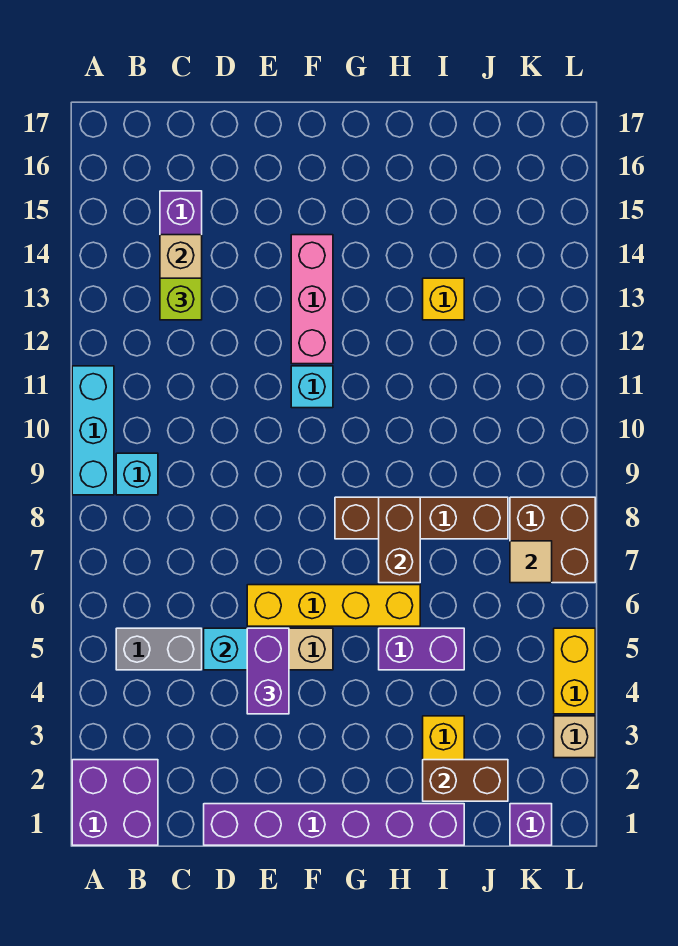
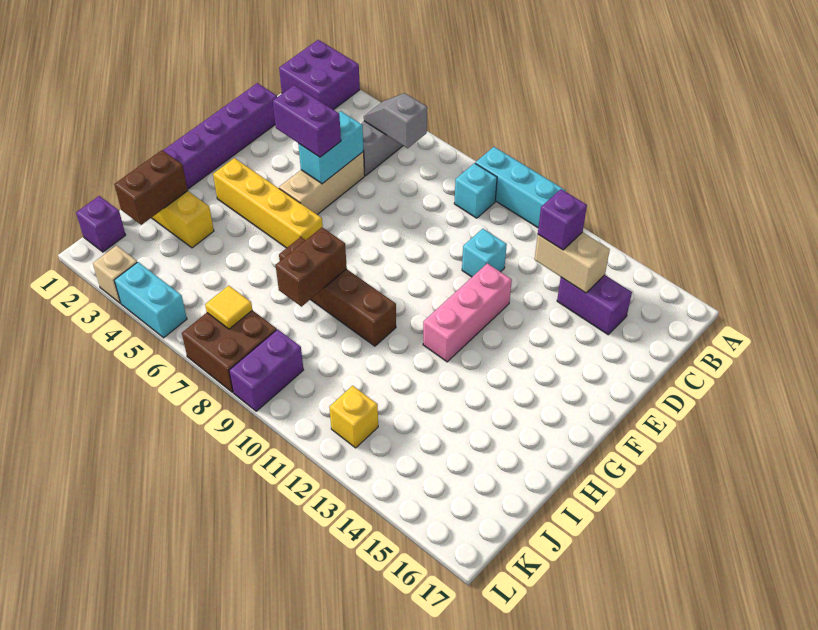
none -> grey 1x2 slope [364,93,427,148]
lime 1x1 brick [160,278,202,320] -> purple 1x1 brick [538,189,587,250]
yellow 1x4 brick [247,585,420,626] -> yellow 1x4 brick turned to [213,158,323,248]
cyan 1x1 brick [291,366,333,408] -> cyan 1x1 brick moved to [462,229,507,277]
pink 1x3 brick [291,235,333,364] -> pink 1x3 brick turned to [423,263,512,362]
brown 1x4 brick [335,497,508,539] -> brown 1x4 brick turned to [279,237,396,346]
purple 1x2 brick [379,628,464,670] -> purple 1x2 brick moved to [229,329,303,411]
brown 1x2 brick [379,497,420,583] -> brown 1x2 brick turned to [276,227,347,307]
yellow 1x1 brick [423,278,464,320] -> yellow 1x1 brick moved to [329,386,378,448]
tan 1x1 tile [510,541,552,583] -> yellow 1x1 tile [205,285,252,329]
yellow 1x2 brick [554,628,595,714] -> cyan 1x2 brick [114,262,187,338]

